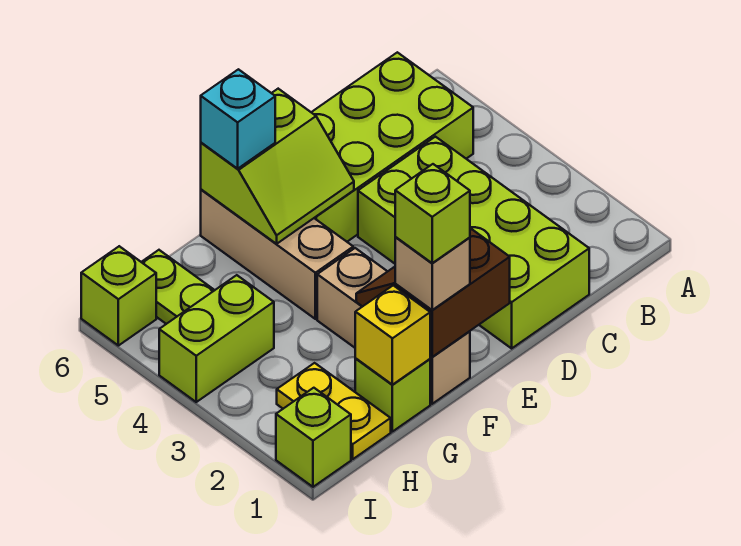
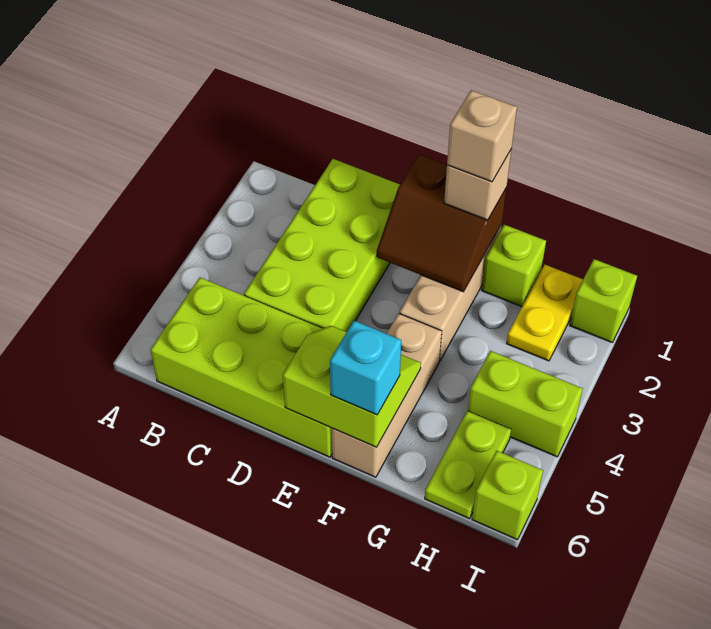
lime 1x1 brick [395,164,470,263] -> tan 1x1 brick [447,90,517,182]
yellow 1x1 brick [355,285,430,385] -> none

